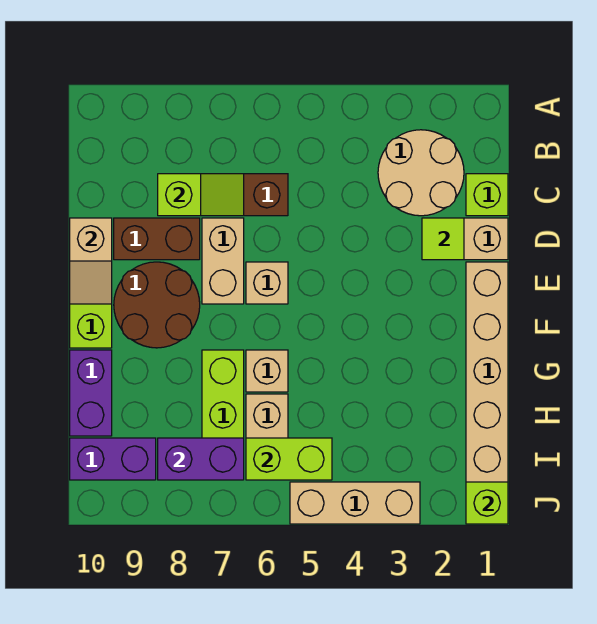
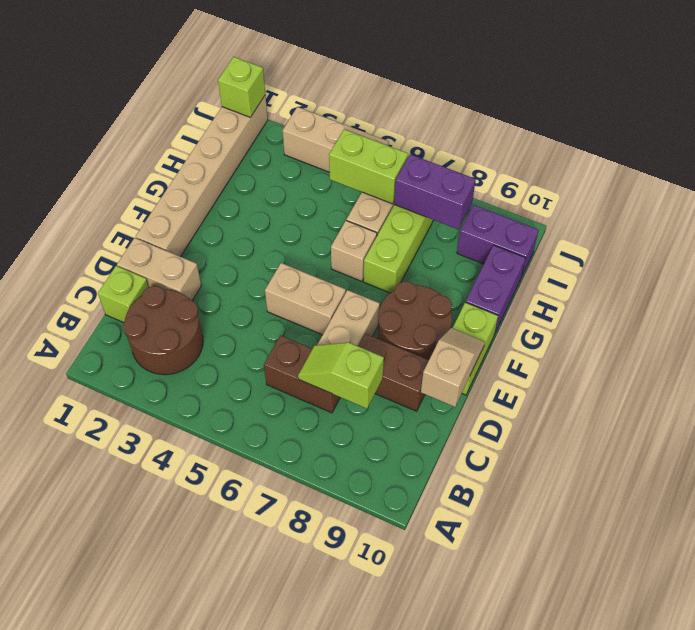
tan 2x2 round brick [378,130,464,216] -> brown 2x2 round brick [123,286,203,375]
lime 1x1 tile [422,218,464,260] -> none
tan 1x1 brick [246,262,288,304] -> tan 1x2 brick [265,263,346,335]

